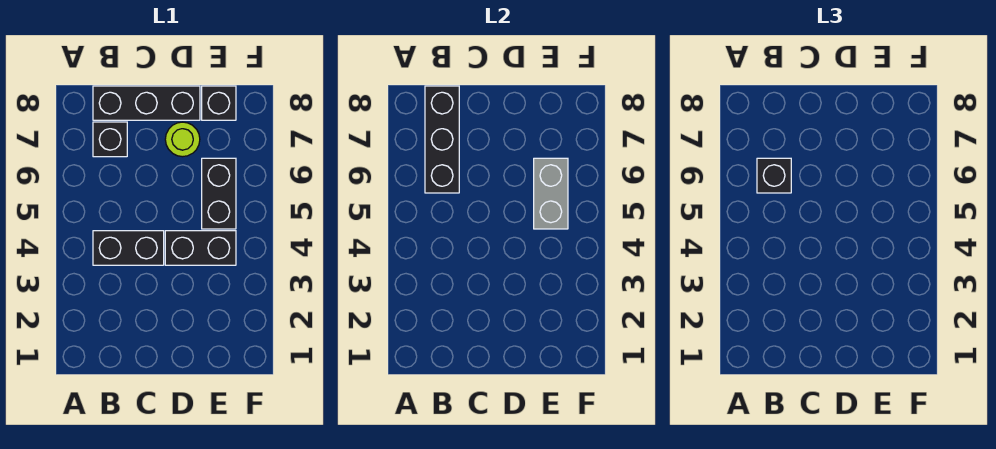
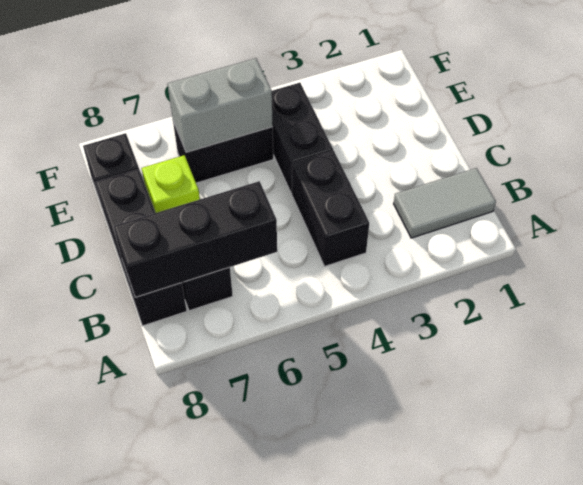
none -> grey 1x2 tile [394,168,496,238]
black 1x1 brick [757,158,791,193] -> none
lime 1x1 round brick [165,122,200,157] -> lime 1x1 brick [142,155,200,213]

